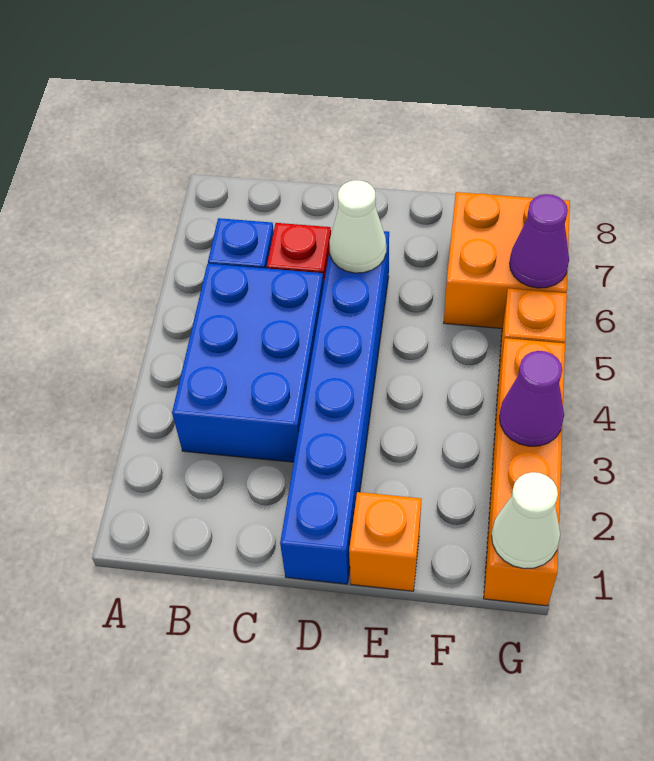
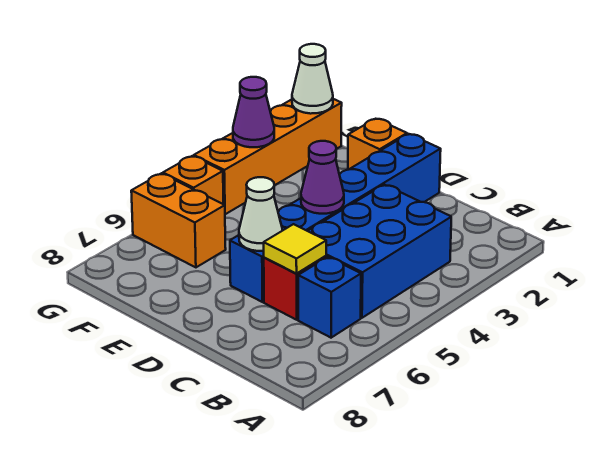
none -> yellow 1x1 tile [264,224,326,274]
orange 2x2 brick [444,192,570,328] -> orange 1x2 brick [131,173,226,267]
purple 1x1 cone [510,194,569,288] -> purple 1x1 cone moved to [301,141,344,214]

